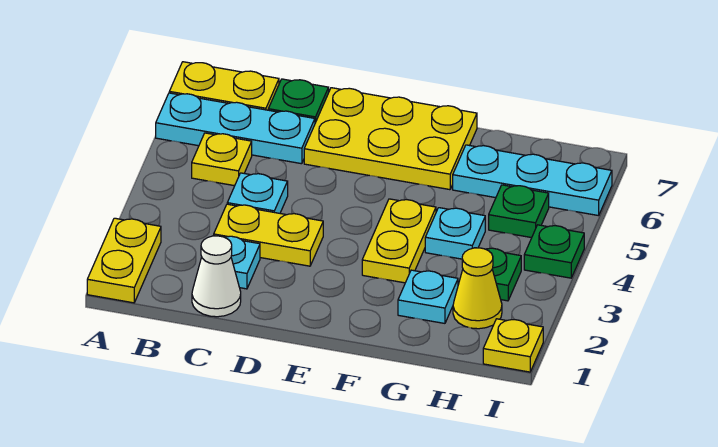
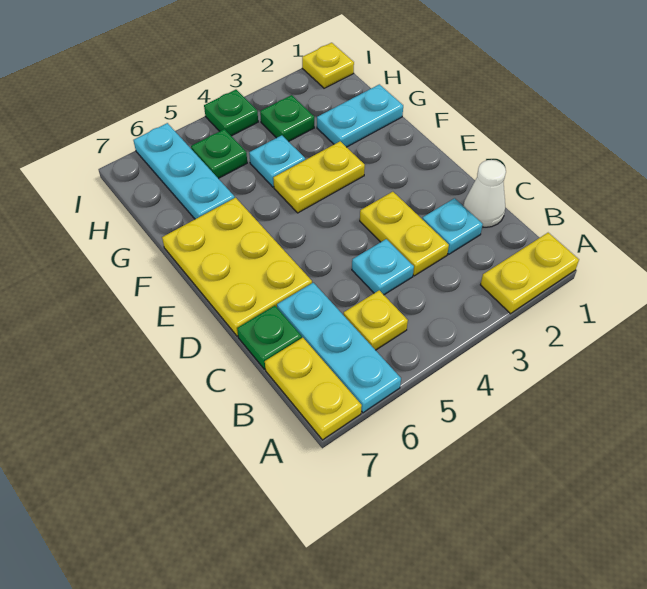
cyan 1x1 plate [398,270,458,323] -> cyan 1x2 plate [317,84,403,147]
yellow 1x1 cone [453,248,502,329] -> none

